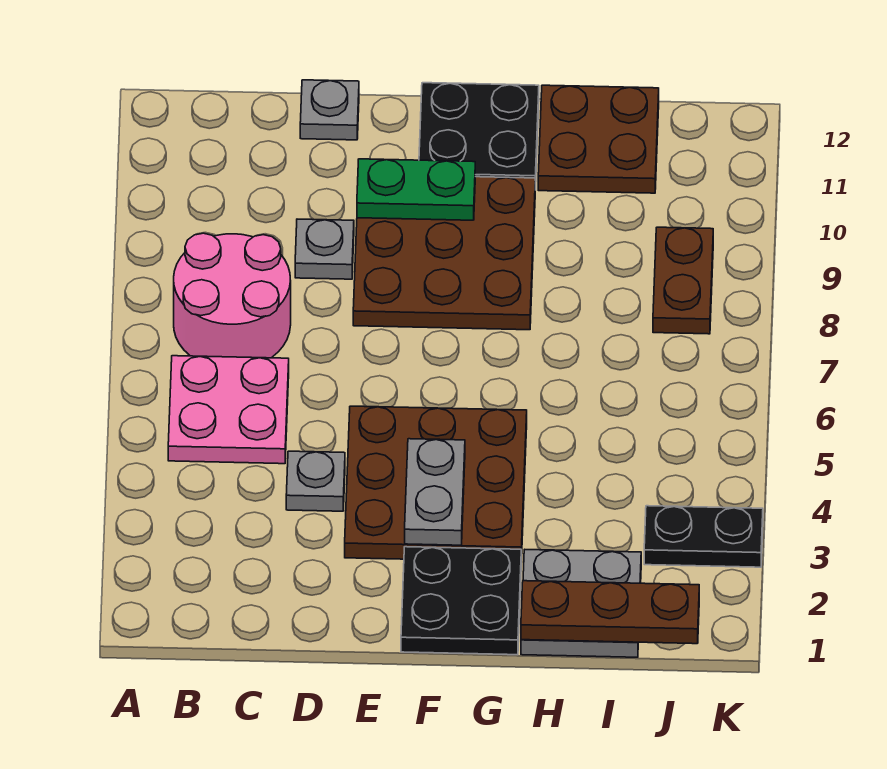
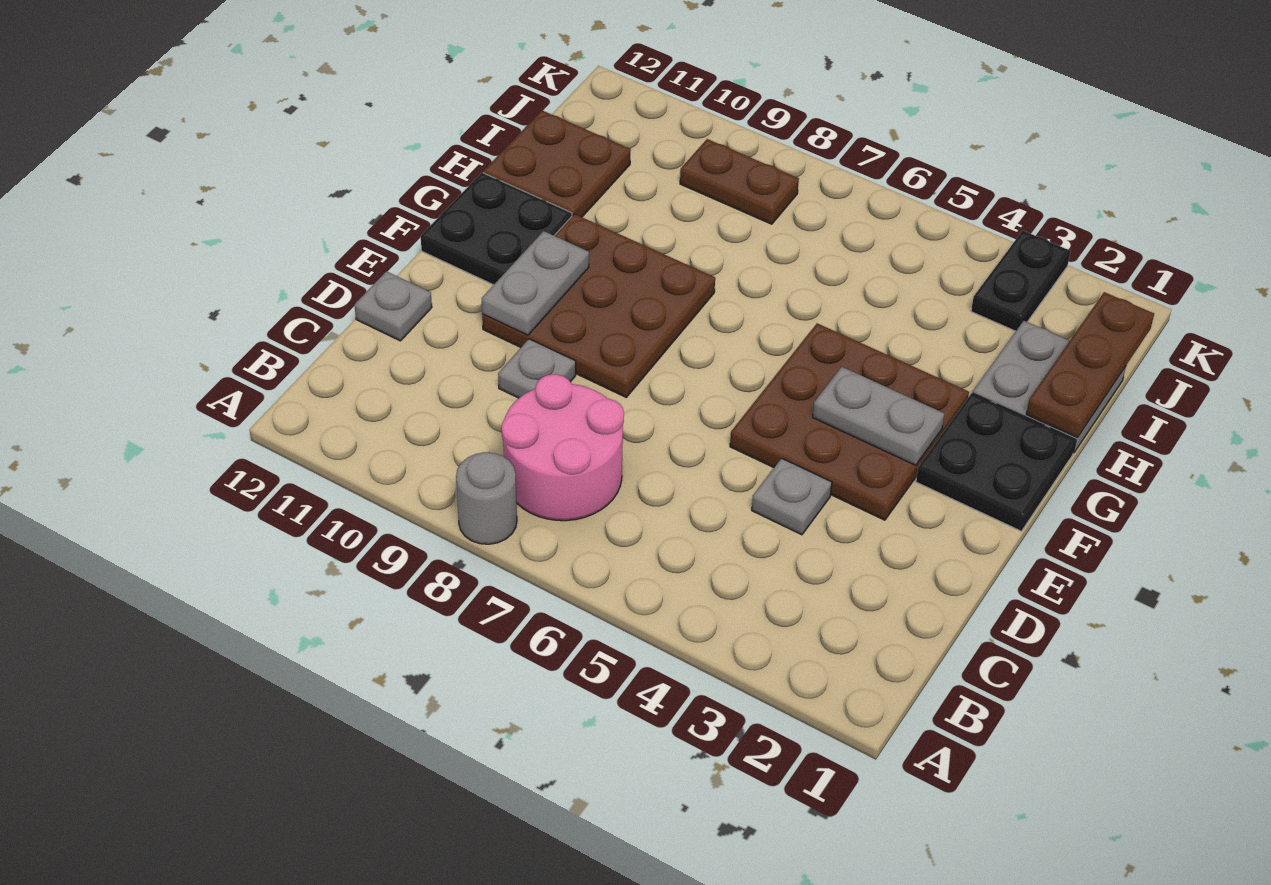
none -> grey 1x1 round brick [456,452,517,544]
pink 2x2 plate [168,356,289,464] -> none
green 1x2 plate [357,159,475,220] -> grey 1x2 plate [482,231,589,335]

